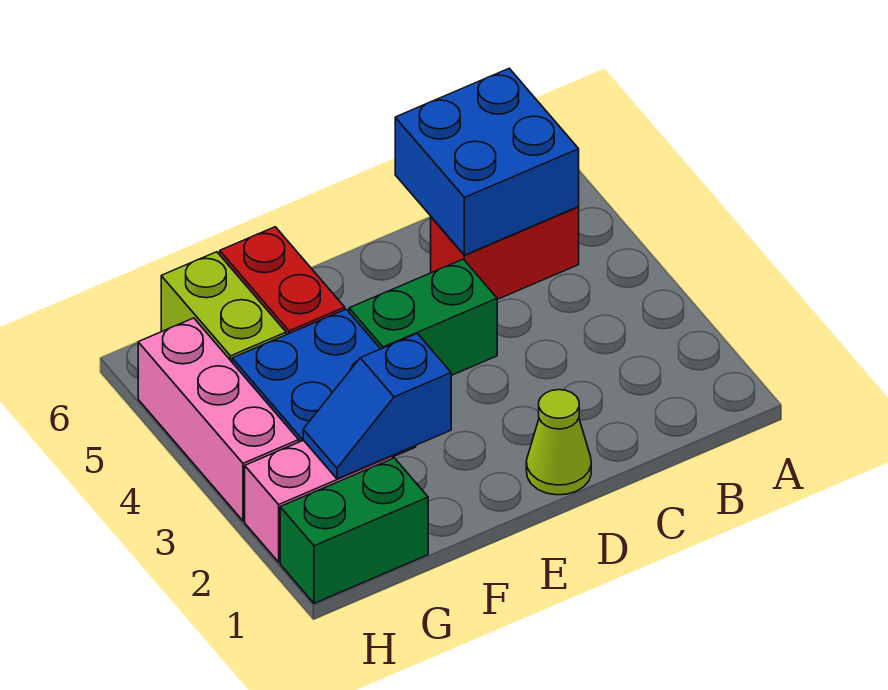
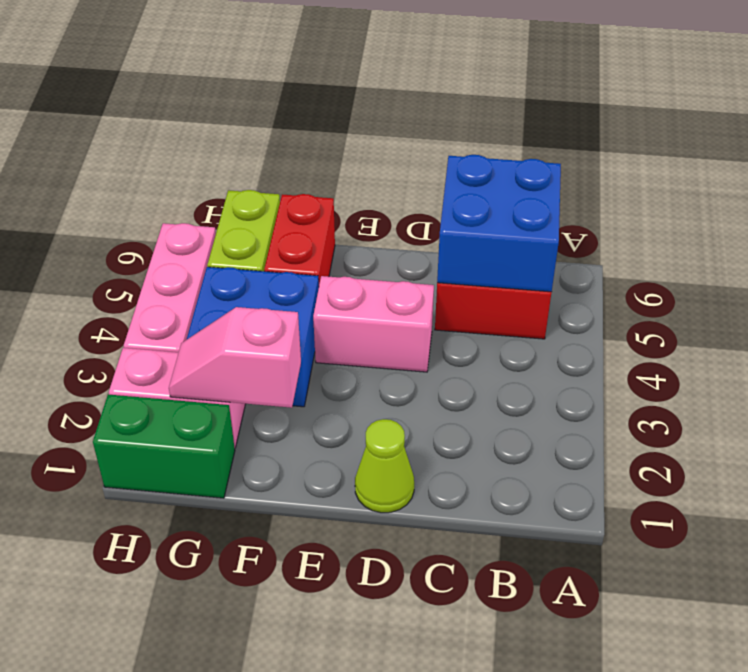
green 1x2 brick [349,259,497,376] -> pink 1x2 brick [313,276,434,372]
blue 1x2 slope [303,333,451,479] -> pink 1x2 slope [169,307,301,408]

